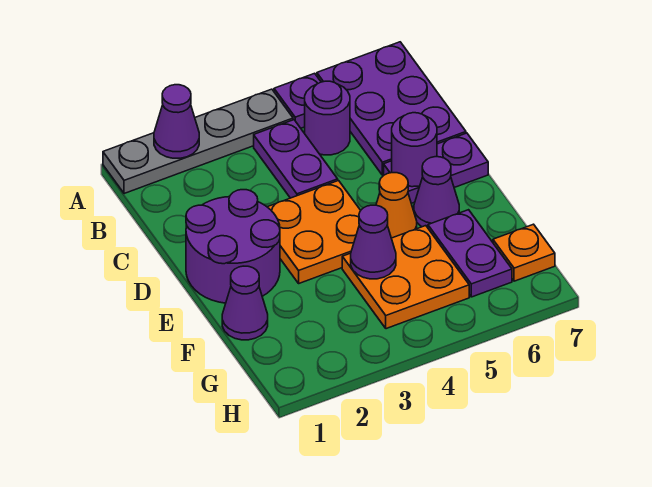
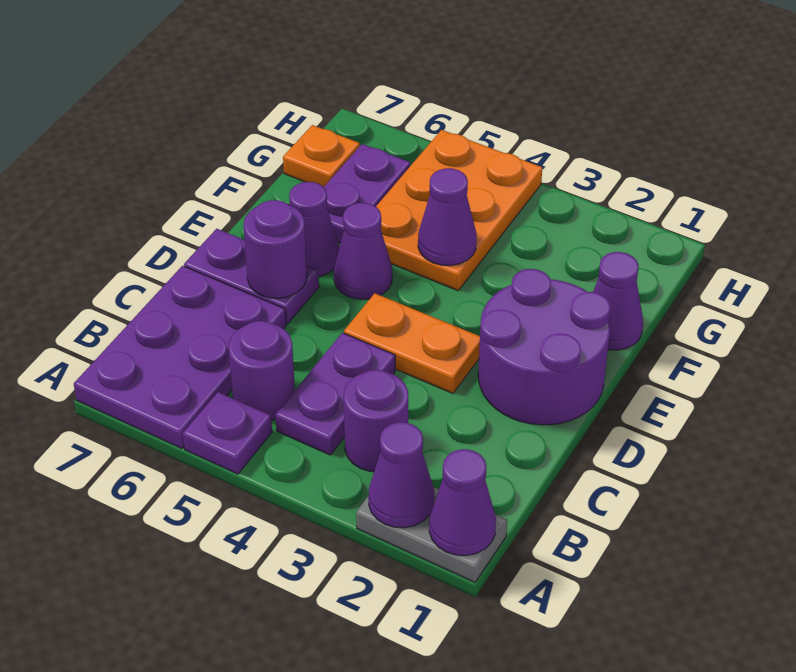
grey 1x4 plate [103,89,293,194] -> grey 1x2 plate [356,487,507,582]
none -> purple 1x1 cone [429,449,496,555]
none -> purple 1x1 round brick [344,370,408,471]
orange 2x2 plate [268,181,361,283] -> orange 1x2 plate [344,293,480,393]
orange 1x1 cone [376,173,417,238] -> purple 1x1 cone [334,203,392,299]
orange 2x2 plate [342,226,469,329] -> orange 2x3 plate [376,130,542,291]

